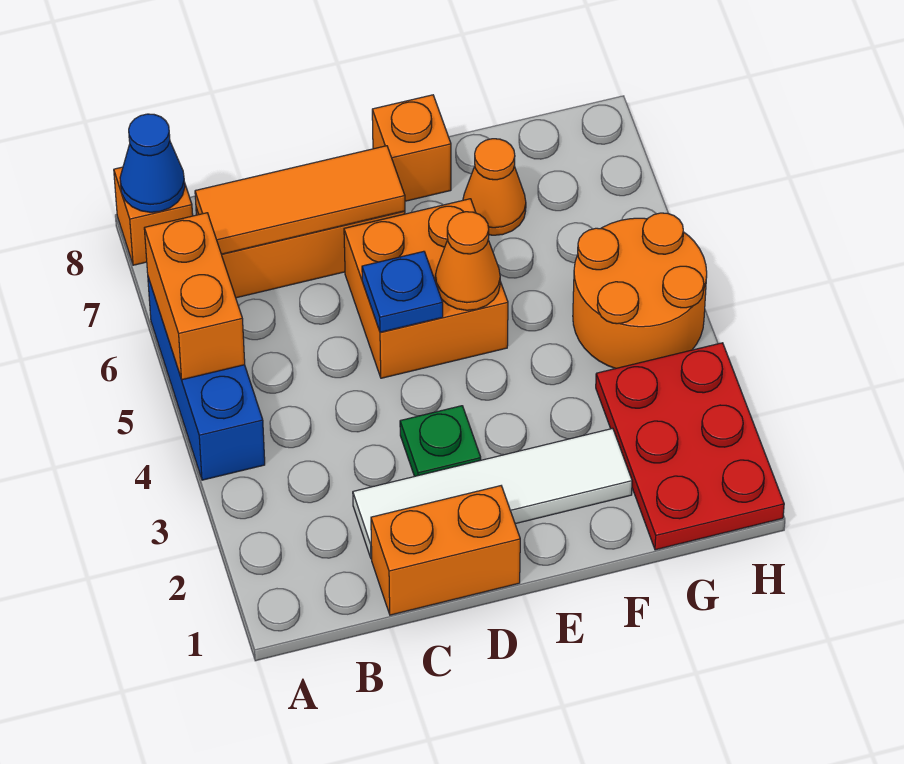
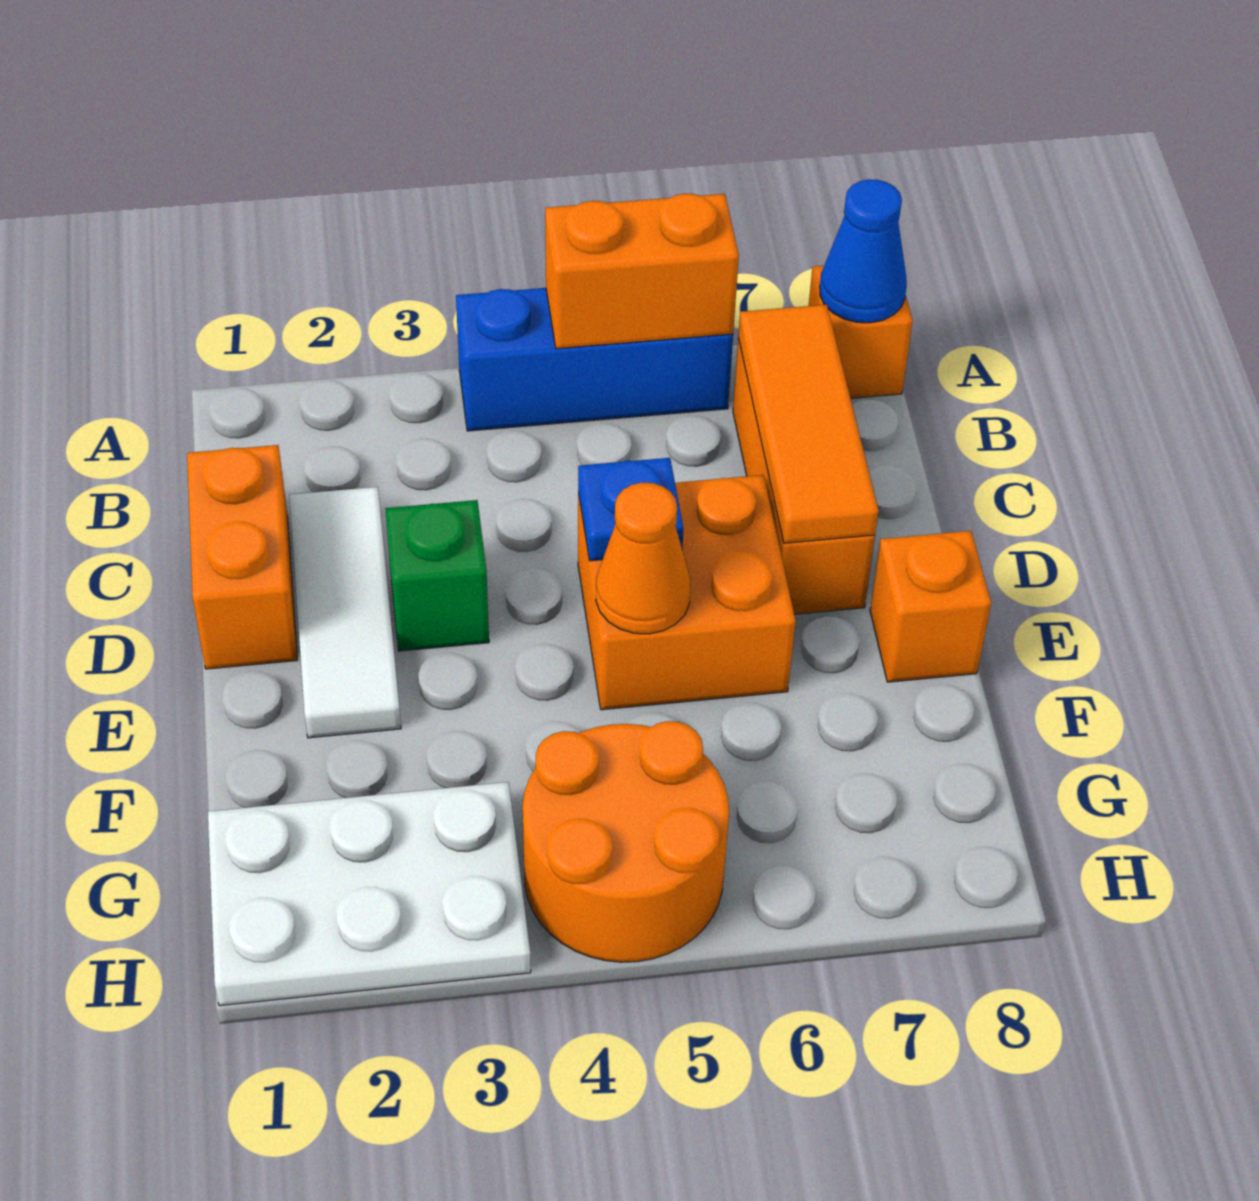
white 1x4 tile [353,428,632,559] -> white 1x3 tile [289,487,401,738]
green 1x1 plate [400,406,481,476] -> green 1x1 brick [385,500,489,651]
orange 1x1 cone [463,139,526,235] -> none
red 2x3 plate [596,343,784,550] -> white 2x3 plate [208,782,531,1006]

